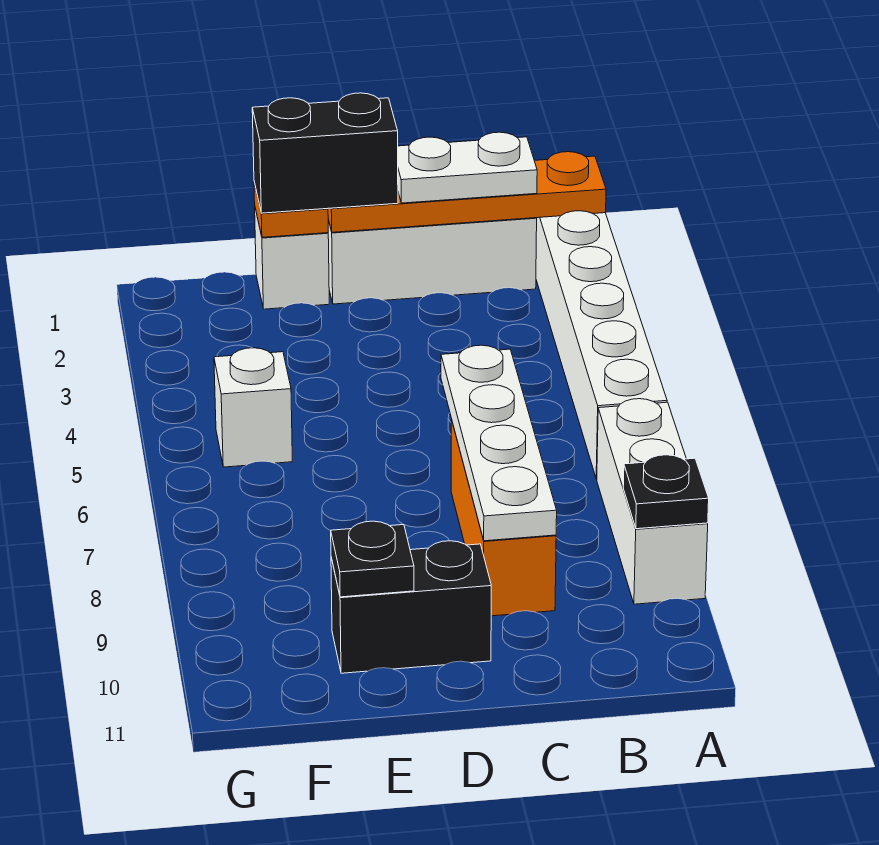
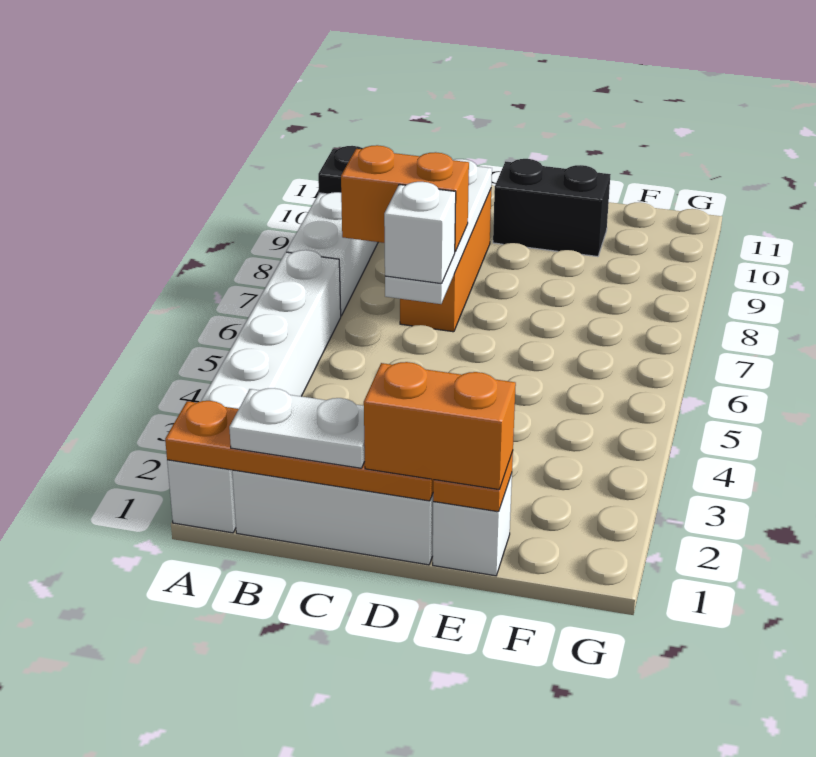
none -> orange 1x2 brick [341,145,469,251]
black 1x2 brick [252,93,398,213] -> orange 1x2 brick [364,362,516,490]
black 1x1 plate [331,521,414,597] -> none
white 1x1 brick [214,348,292,467] -> white 1x1 brick moved to [384,182,456,284]

